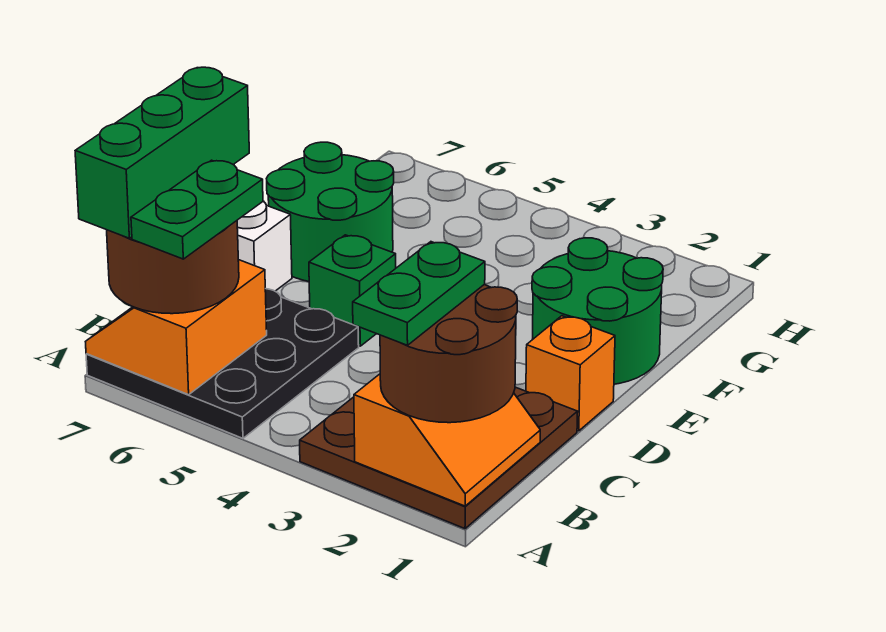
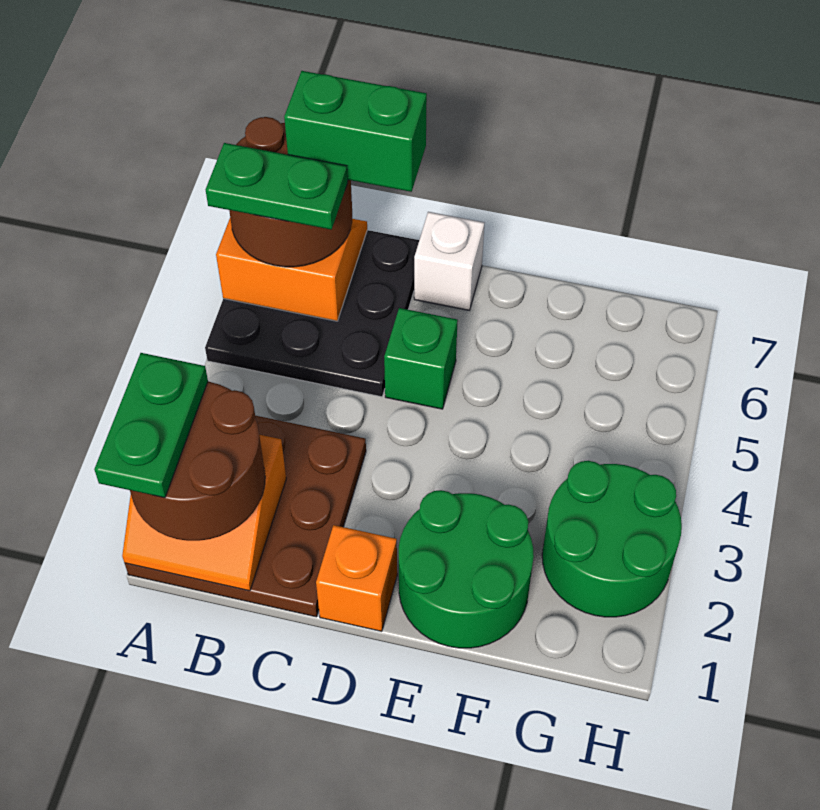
green 1x2 plate [353,242,485,345] -> green 1x2 plate turned to [94,353,208,498]
green 1x3 brick [75,67,249,238] -> green 1x2 brick [284,71,427,192]
green 2x2 round brick [267,142,394,281] -> green 2x2 round brick moved to [542,461,682,617]

